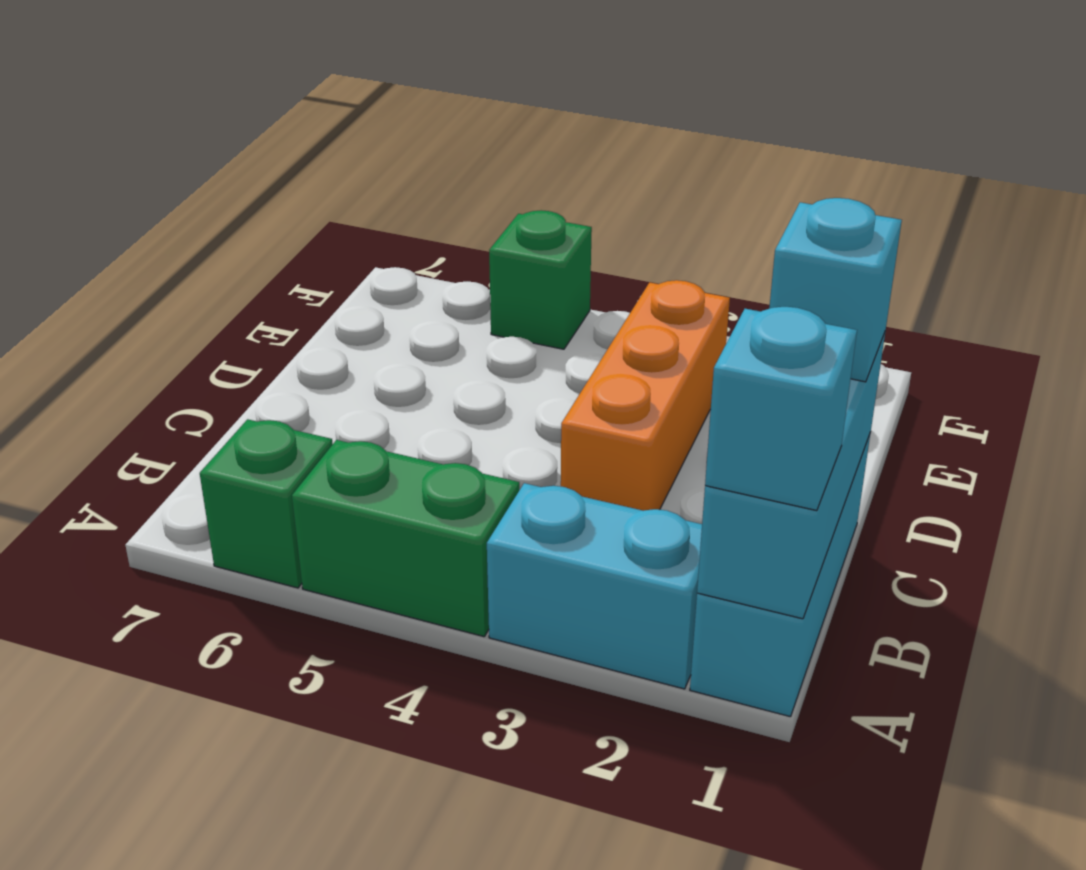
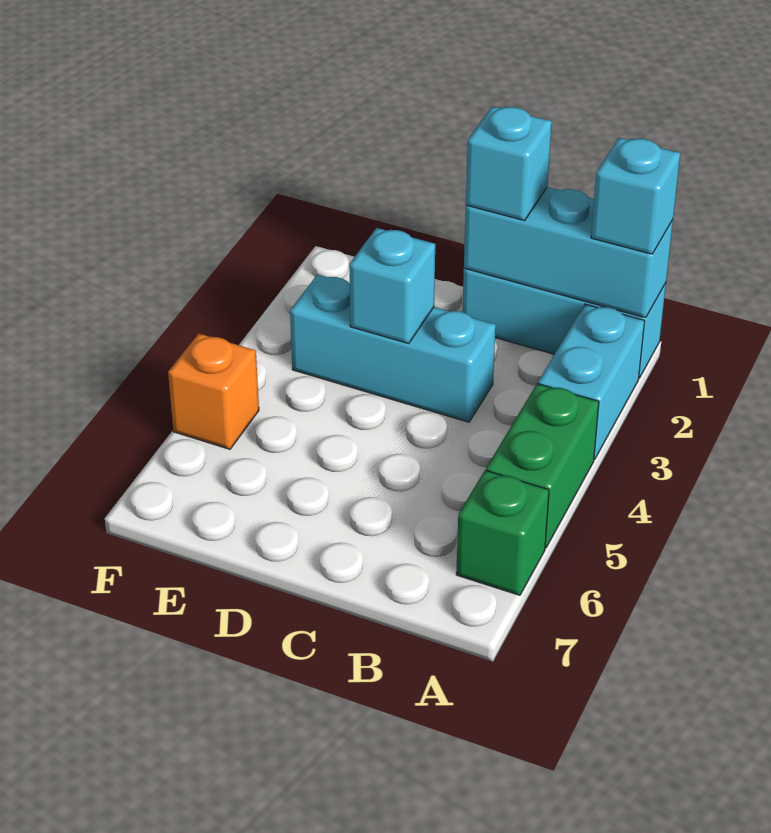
orange 1x3 brick [561,280,730,511] -> cyan 1x3 brick [290,274,496,422]
none -> cyan 1x1 brick [349,228,435,343]
green 1x1 brick [489,210,592,349] -> orange 1x1 brick [168,334,259,449]

